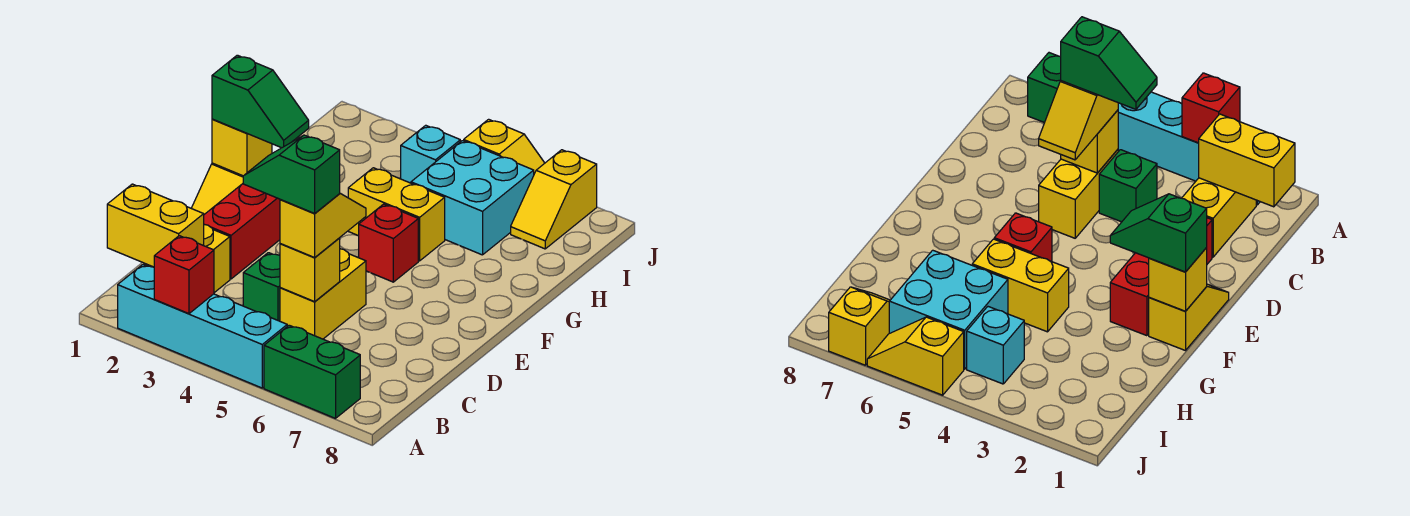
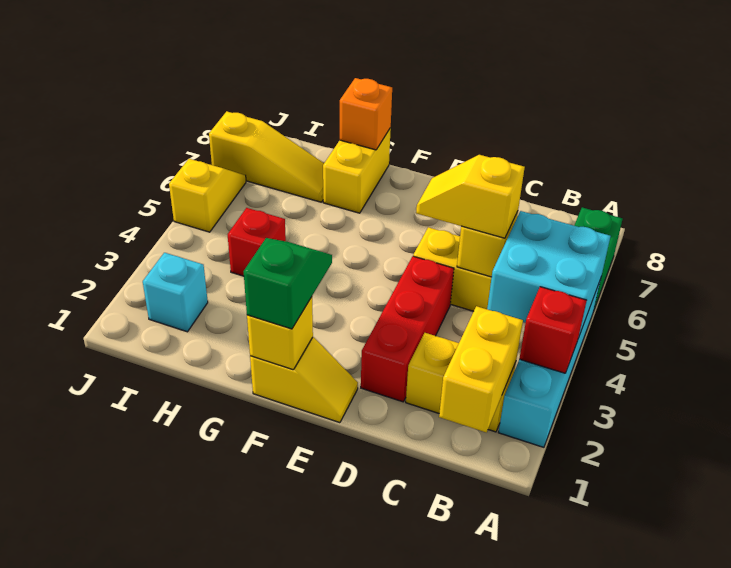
green 1x1 brick [243,253,280,321] -> none
green 1x2 slope [243,135,340,213] -> none
red 1x3 brick [204,184,280,279] -> red 1x3 brick turned to [361,256,454,402]
red 1x1 brick [359,204,418,282] -> red 1x1 brick moved to [228,208,286,276]
yellow 1x2 brick [348,168,445,261] -> yellow 1x2 brick moved to [323,128,391,213]
none -> orange 1x1 brick [340,78,392,150]
cyan 2x2 brick [411,141,534,255] -> cyan 2x2 brick moved to [487,211,610,335]
cyan 1x1 brick [401,125,460,183] -> cyan 1x1 brick moved to [143,253,208,332]
yellow 1x2 slope [511,150,597,249] -> yellow 1x3 slope [209,111,324,202]

